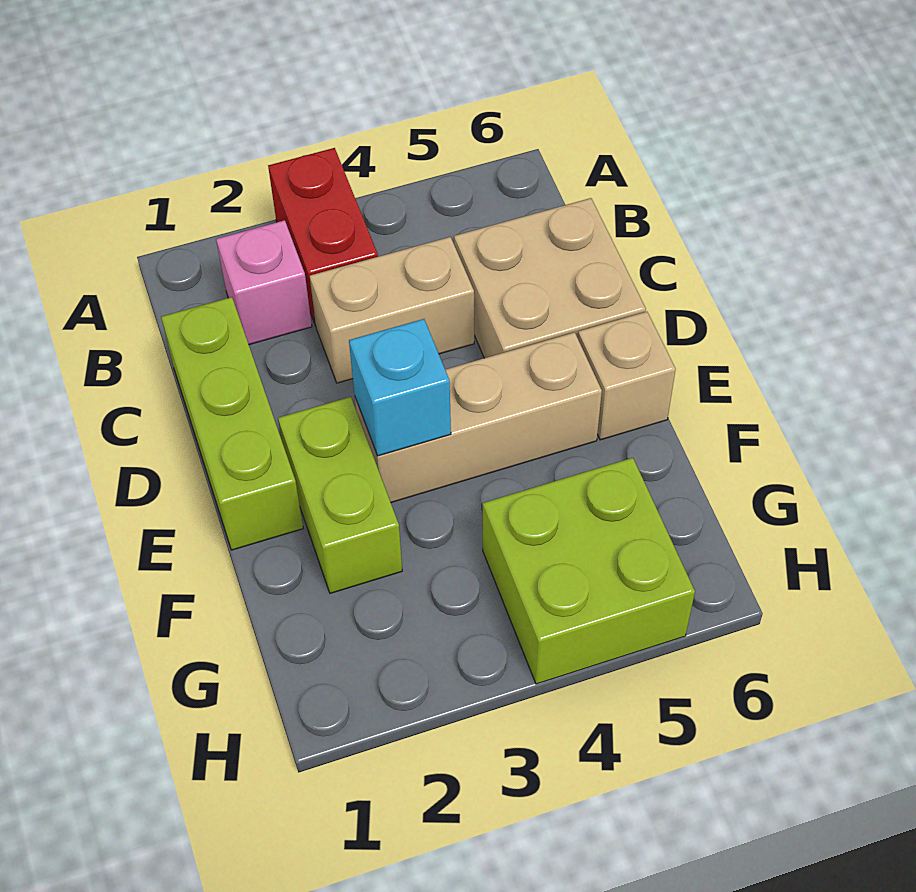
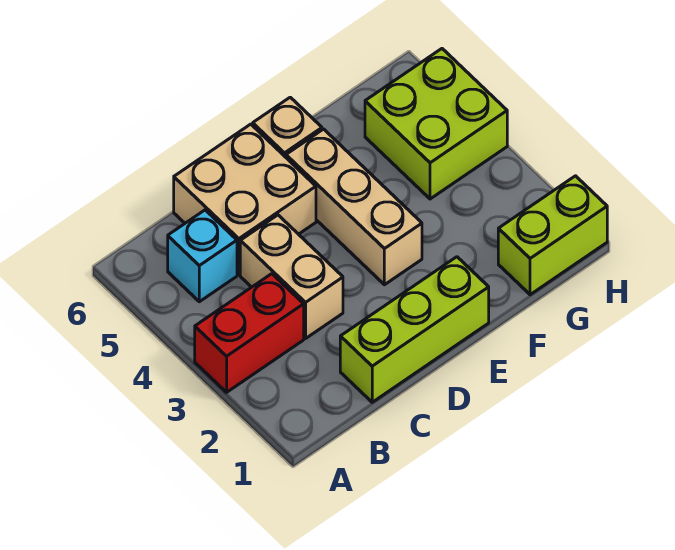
pink 1x1 brick [216,220,312,345] -> none
lime 1x2 brick [278,397,402,593] -> lime 1x2 brick moved to [498,176,607,295]
cyan 1x1 brick [349,319,451,456] -> cyan 1x1 brick moved to [168,210,237,302]

